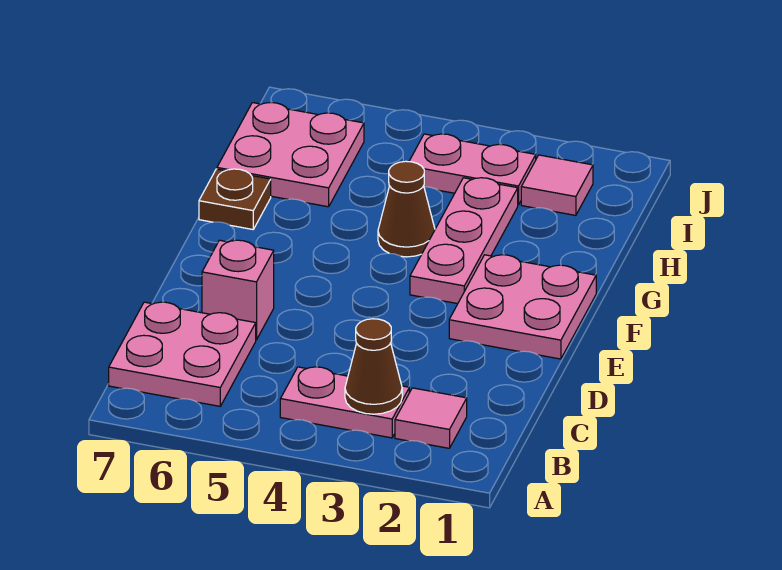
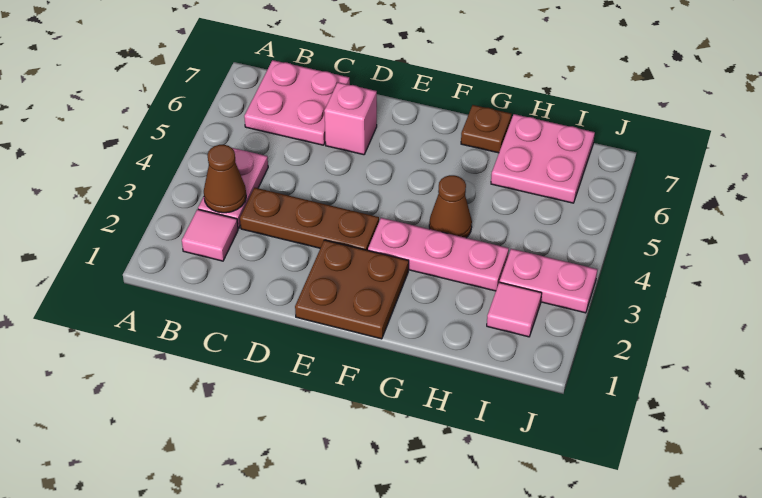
none -> brown 1x3 plate [240,188,379,250]
pink 2x2 plate [449,255,596,359] -> brown 2x2 plate [295,240,409,339]
pink 1x2 plate [409,134,536,205] -> pink 1x2 plate turned to [500,249,597,313]

